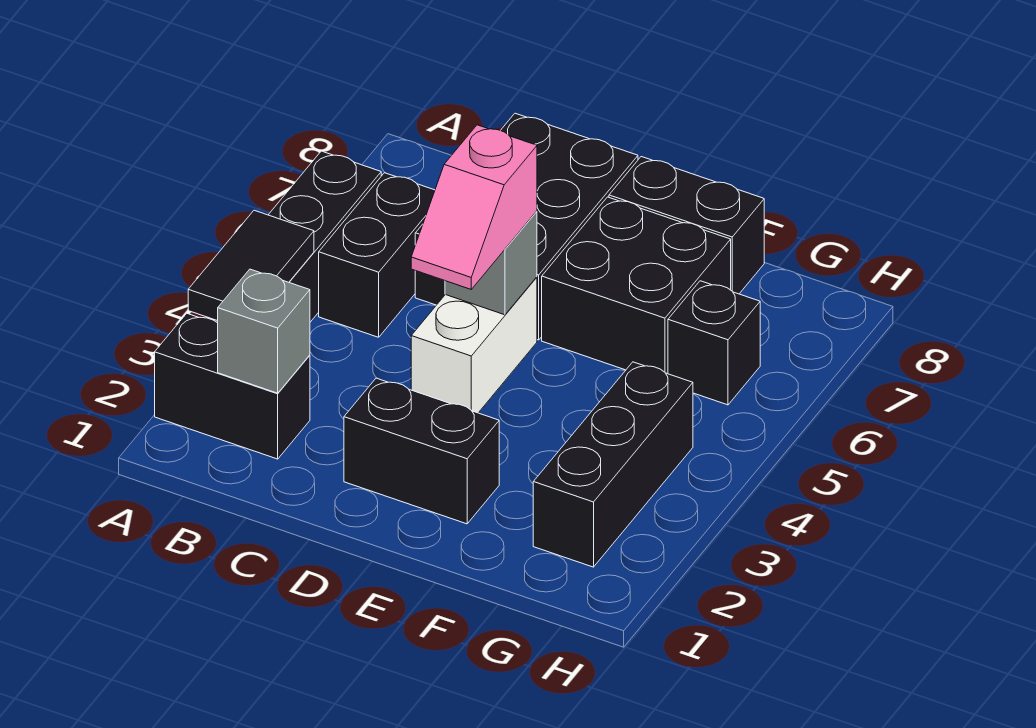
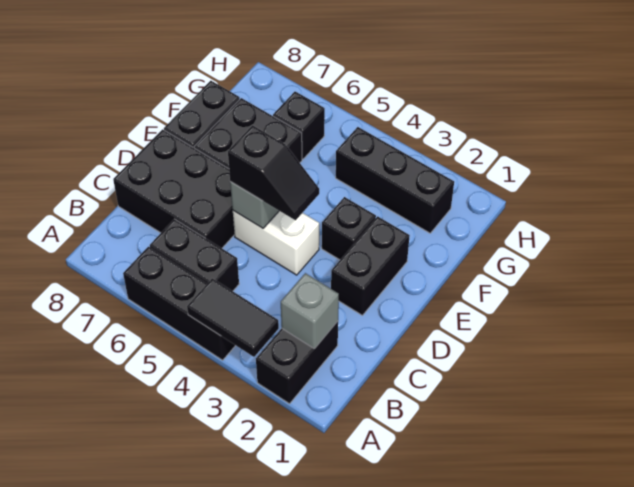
pink 1x2 slope [411,125,537,289] -> black 1x2 slope [228,125,319,220]
none -> black 1x1 brick [322,197,376,260]

